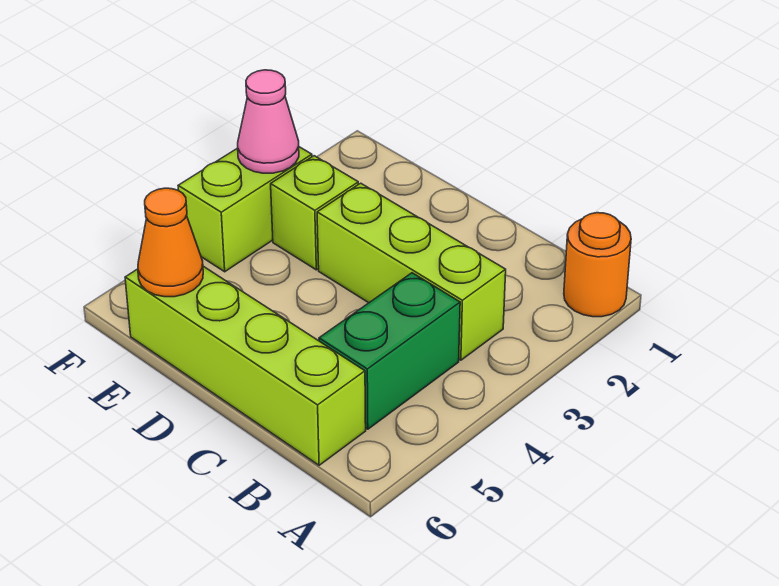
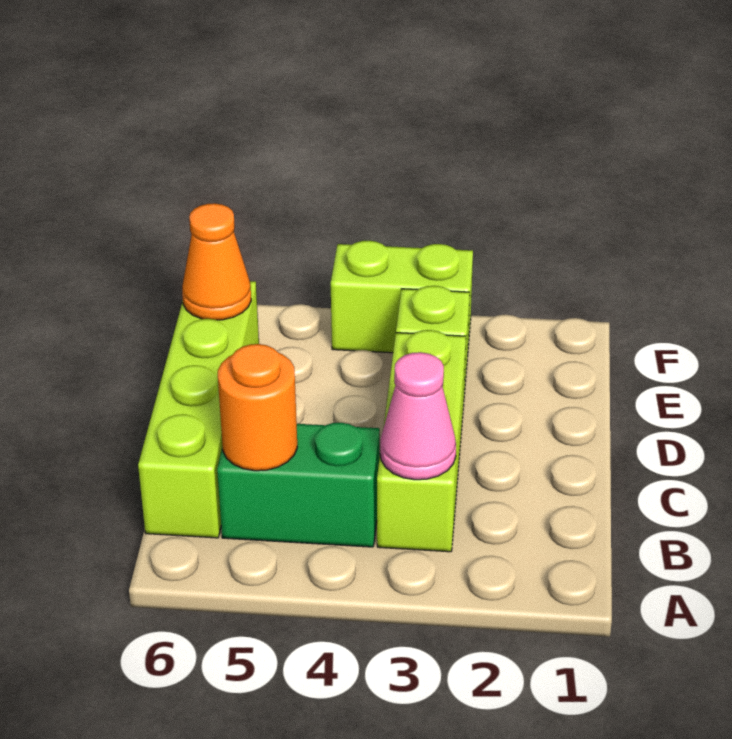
orange 1x1 round brick [564,213,631,317] -> orange 1x1 round brick moved to [218,344,297,471]
pink 1x1 cone [238,70,299,173] -> pink 1x1 cone moved to [380,352,456,480]

